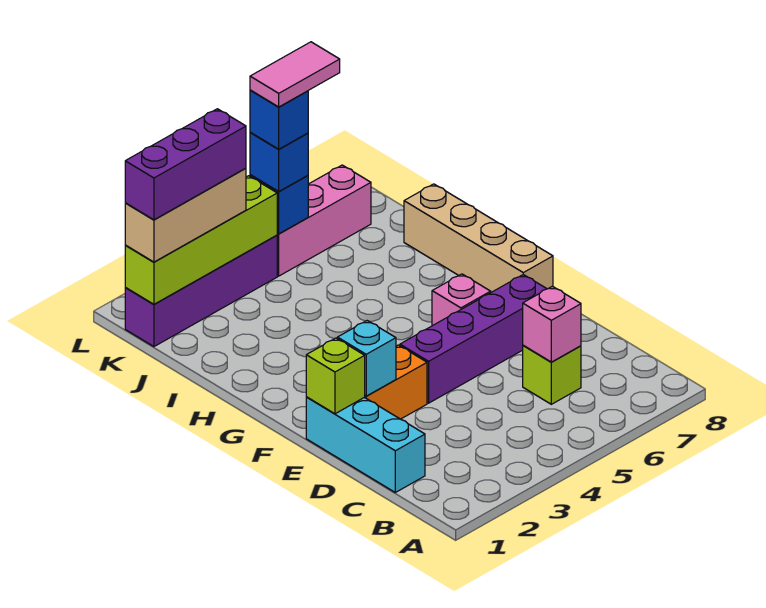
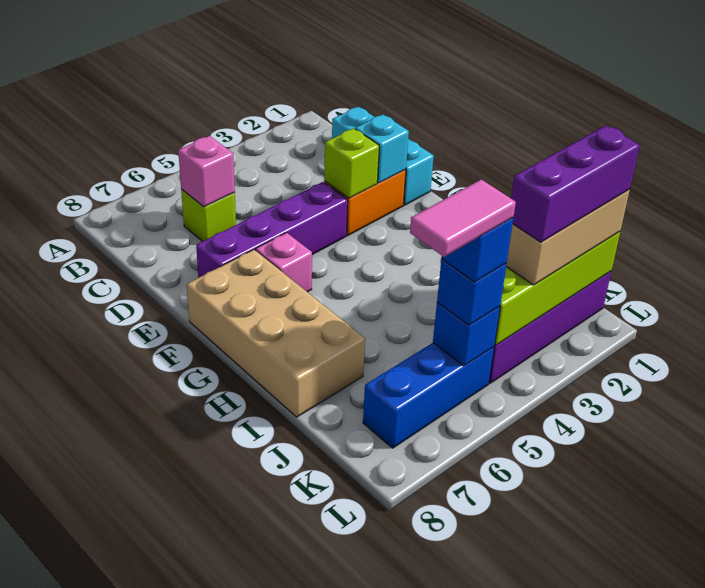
lime 1x1 brick [306,338,365,414] -> lime 1x1 brick moved to [324,128,379,198]
tan 1x4 brick [404,184,553,292] -> tan 2x4 brick [187,250,365,417]
pink 1x3 brick [277,165,371,276] -> blue 1x3 brick [363,343,494,448]

